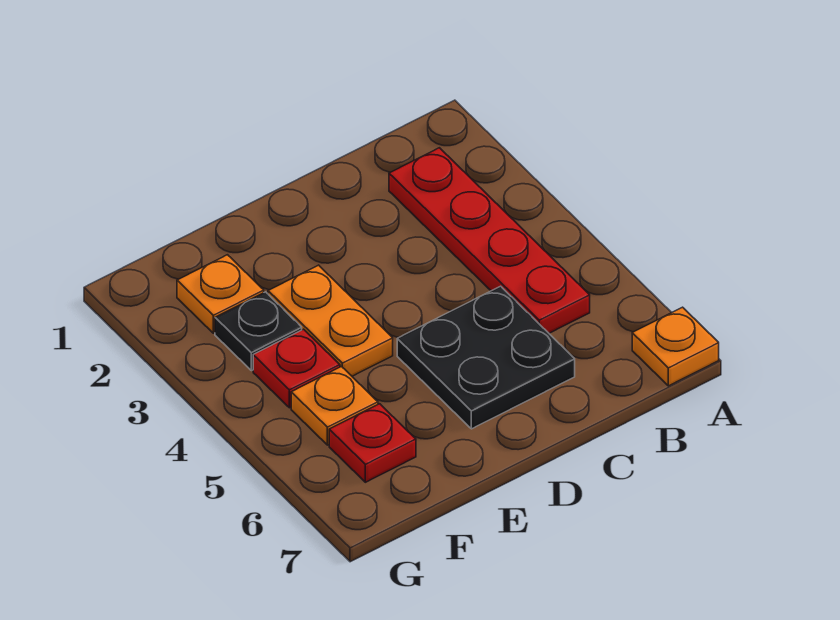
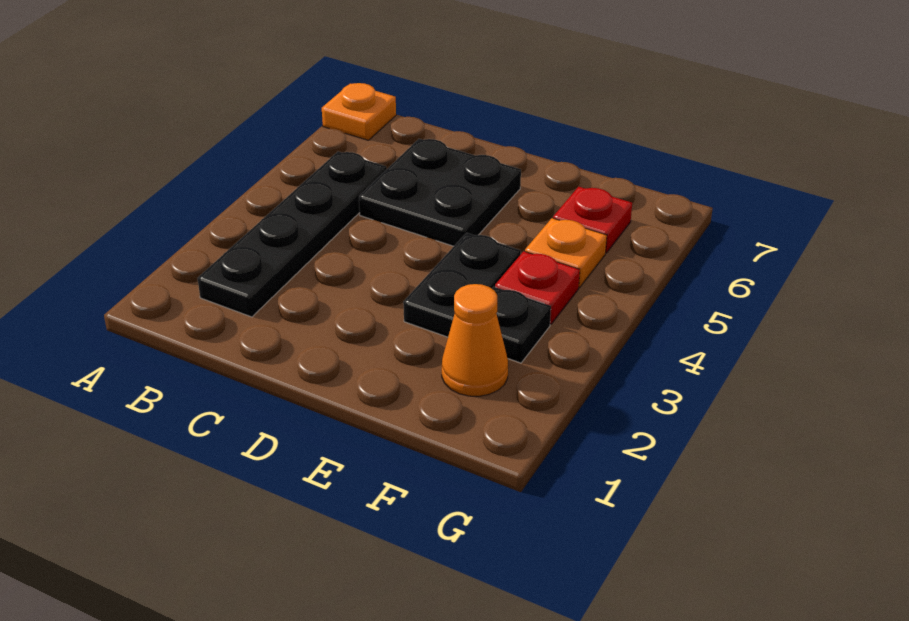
red 1x4 plate [389,148,590,333] -> black 1x4 plate [197,152,387,317]
orange 1x2 plate [268,265,393,376] -> black 1x2 plate [403,233,521,337]
orange 1x1 plate [177,255,264,333] -> orange 1x1 cone [442,284,508,396]

